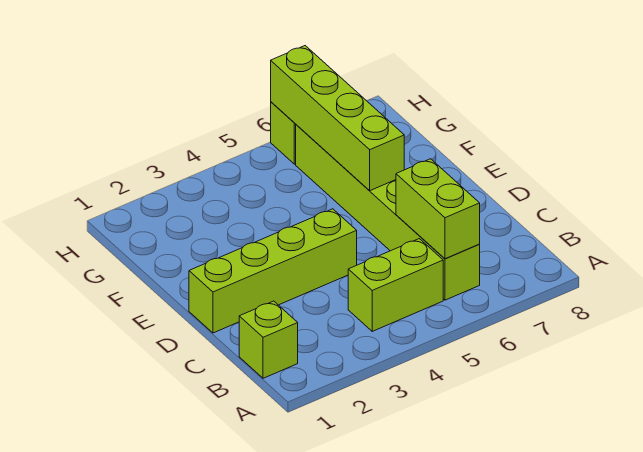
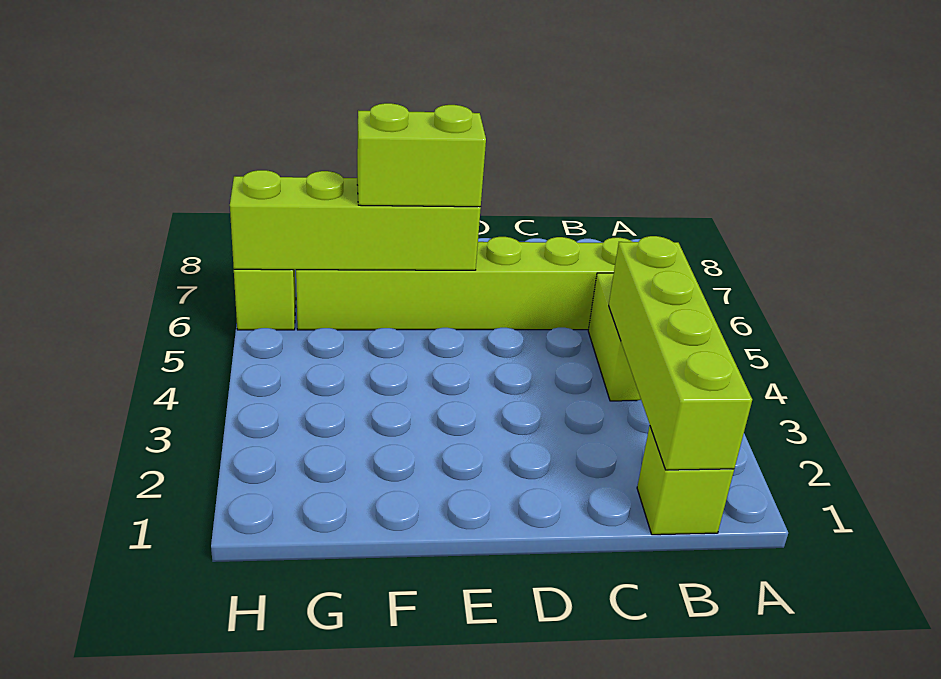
lime 1x2 brick [396,159,480,259] -> lime 1x2 brick moved to [357,103,486,207]
lime 1x4 brick [189,209,357,333] -> lime 1x4 brick moved to [609,236,752,470]

